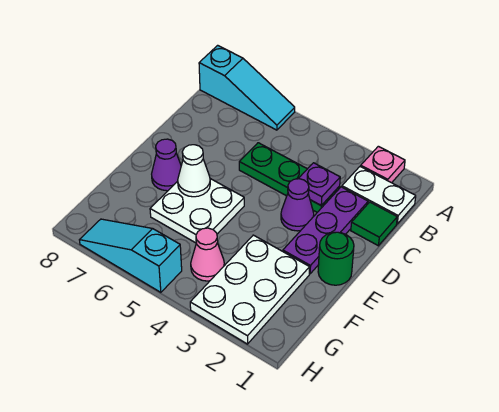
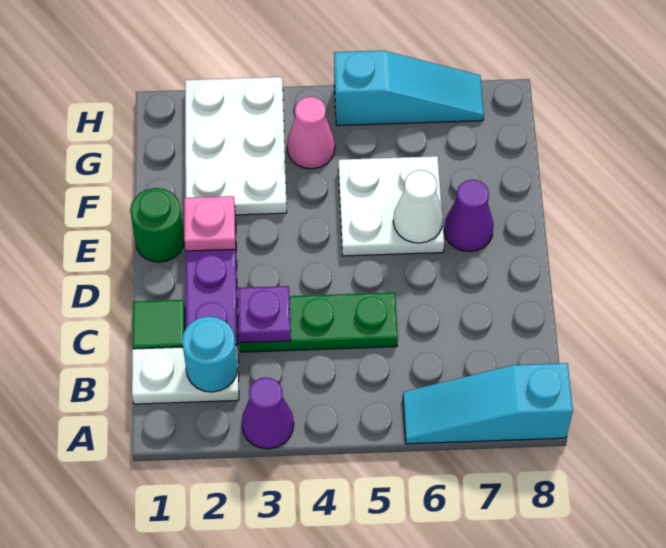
pink 1x1 plate [361,146,405,183] -> pink 1x1 plate moved to [184,196,236,251]
none -> cyan 1x1 round brick [182,316,238,392]
purple 1x1 cone [281,179,314,231] -> purple 1x1 cone moved to [242,378,294,449]

